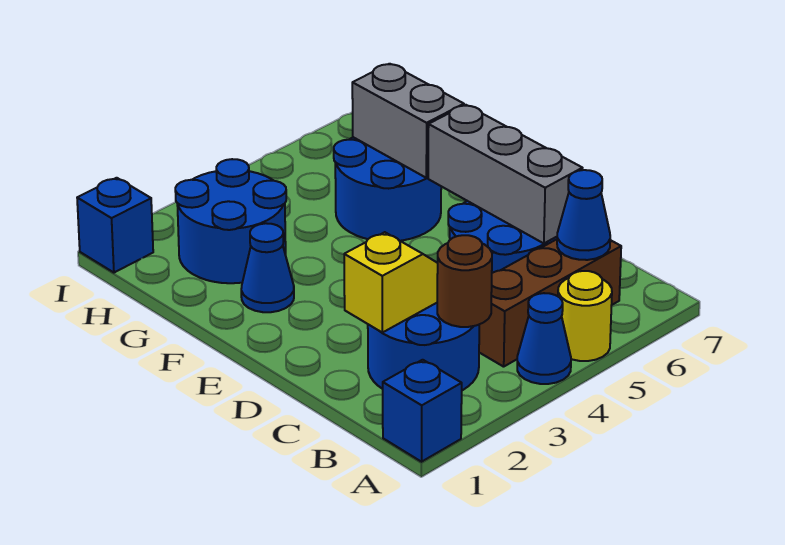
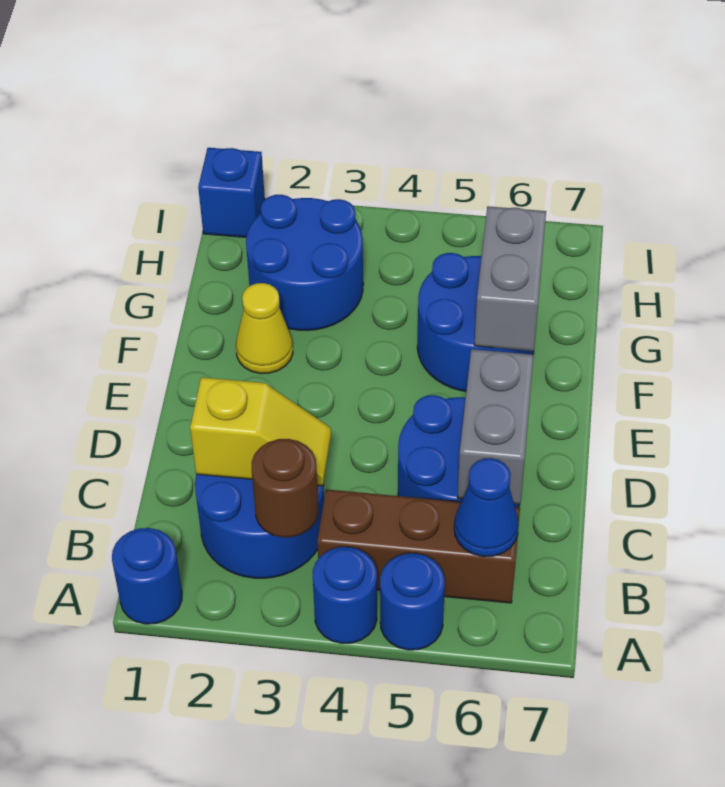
blue 1x1 brick [383,360,462,462] -> blue 1x1 round brick [112,528,182,624]
blue 1x1 cone [517,293,571,384] -> blue 1x1 round brick [313,547,377,643]
yellow 1x1 round brick [558,271,612,361] -> blue 1x1 round brick [380,553,445,650]
grey 1x3 brick [428,105,582,243] -> grey 1x2 brick [457,349,534,504]
blue 1x1 cone [241,223,294,312] -> yellow 1x1 cone [236,283,293,374]

